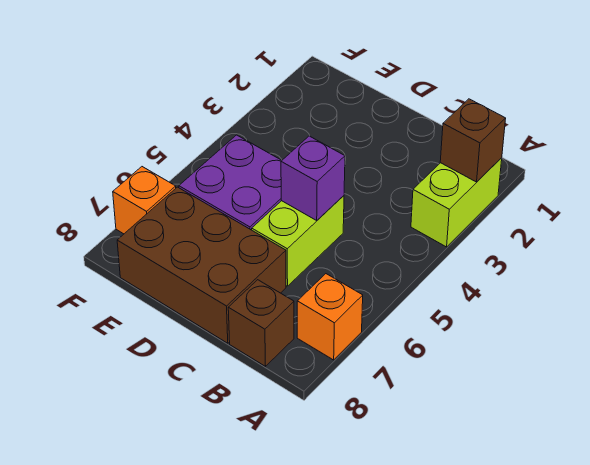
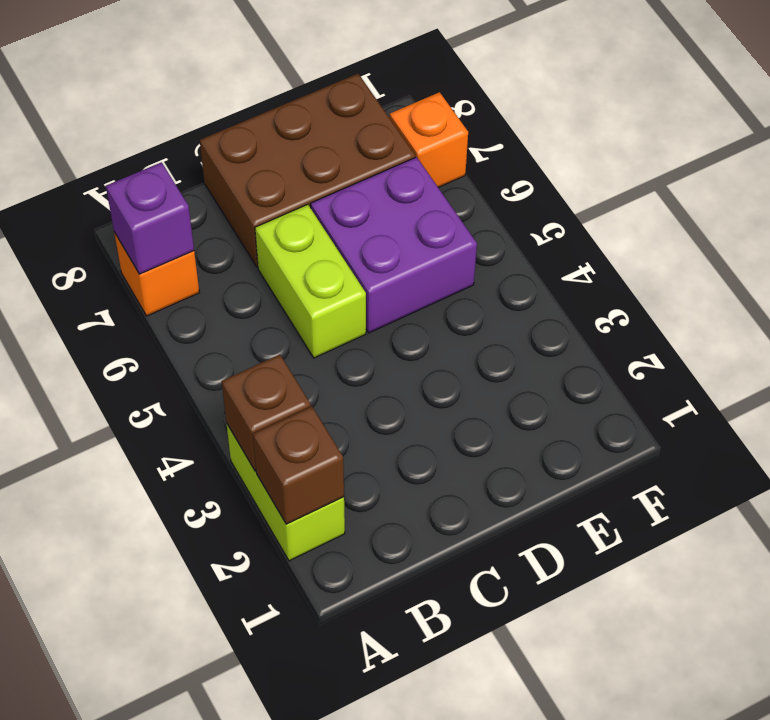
brown 1x1 brick [228,280,294,366] -> brown 1x1 brick moved to [222,355,311,471]
purple 1x1 brick [281,136,345,220] -> purple 1x1 brick moved to [106,162,194,274]

